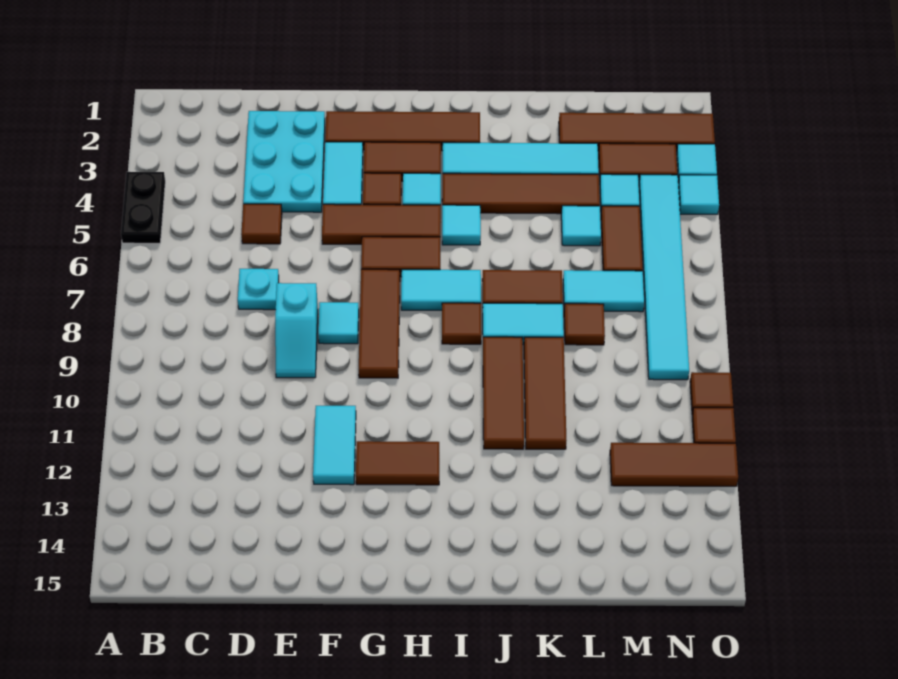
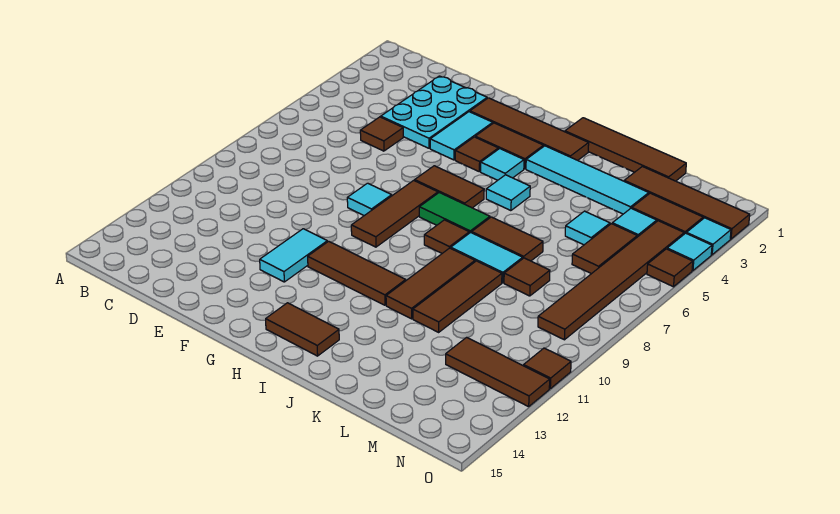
black 1x2 plate [121,172,165,243] -> none
cyan 1x1 plate [238,269,279,310] -> none
cyan 1x2 slope [275,283,318,378] -> none
brown 1x3 tile [322,204,441,244] -> brown 1x3 tile moved to [308,241,406,305]
brown 1x2 tile [356,441,439,485] -> brown 1x2 tile moved to [266,303,339,356]
cyan 1x2 tile [401,270,481,310] -> green 1x2 tile [419,193,490,233]
brown 1x4 tile [442,174,600,214] -> brown 1x4 tile moved to [565,118,686,181]
cyan 1x2 tile [563,270,644,312] -> none
cyan 1x6 tile [639,175,689,380] -> brown 1x6 tile [538,221,684,340]
brown 1x1 tile [690,372,733,414] -> brown 1x1 tile moved to [647,249,693,287]

